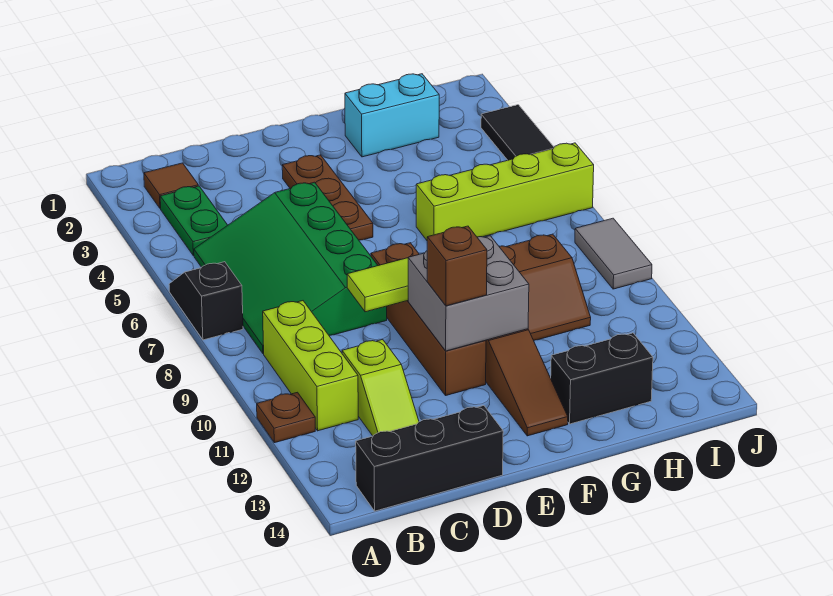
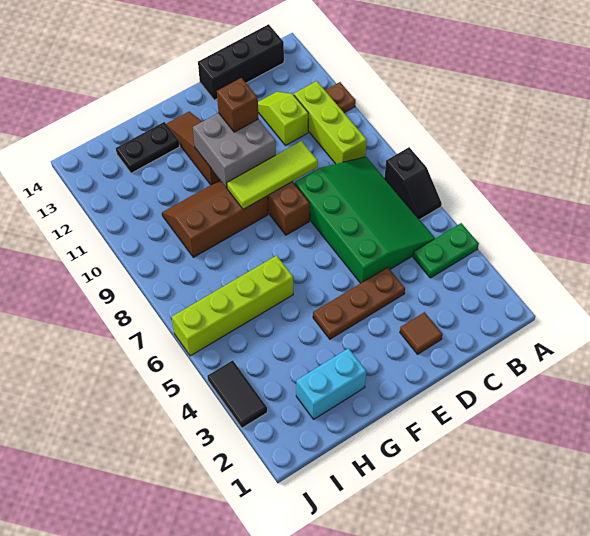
brown 1x1 tile [144,163,198,209] -> brown 1x1 tile moved to [400,312,442,354]
green 1x2 plate [160,186,228,256] -> green 1x2 plate turned to [413,223,479,278]
brown 1x3 plate [282,155,373,240] -> brown 1x3 plate turned to [313,267,405,339]
black 1x2 brick [551,333,653,424] -> black 1x2 plate [116,122,180,173]
grey 1x2 tile [575,218,652,289] -> none

